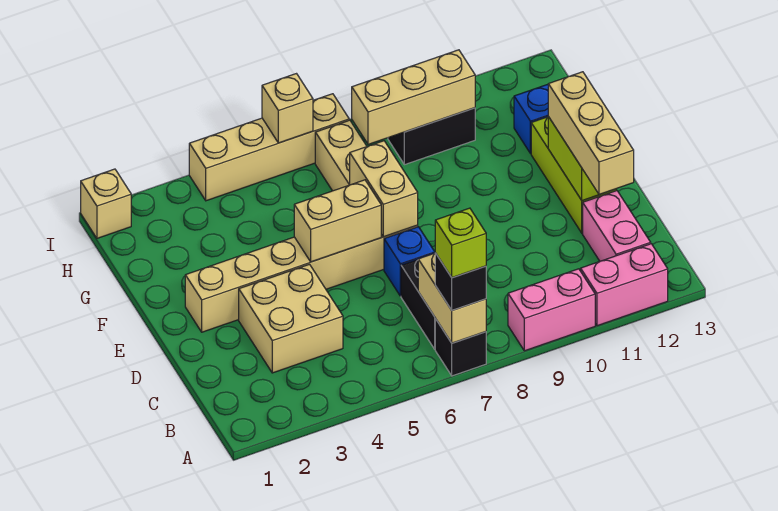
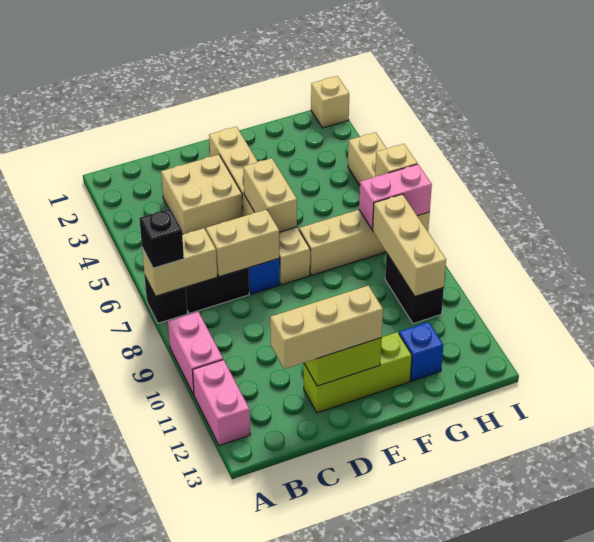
lime 1x1 brick [435,208,486,278] -> none
pink 1x2 brick [583,191,651,261] -> pink 1x2 brick moved to [359,164,432,229]
tan 1x2 brick [350,141,418,237] -> tan 1x2 brick moved to [206,209,280,277]

